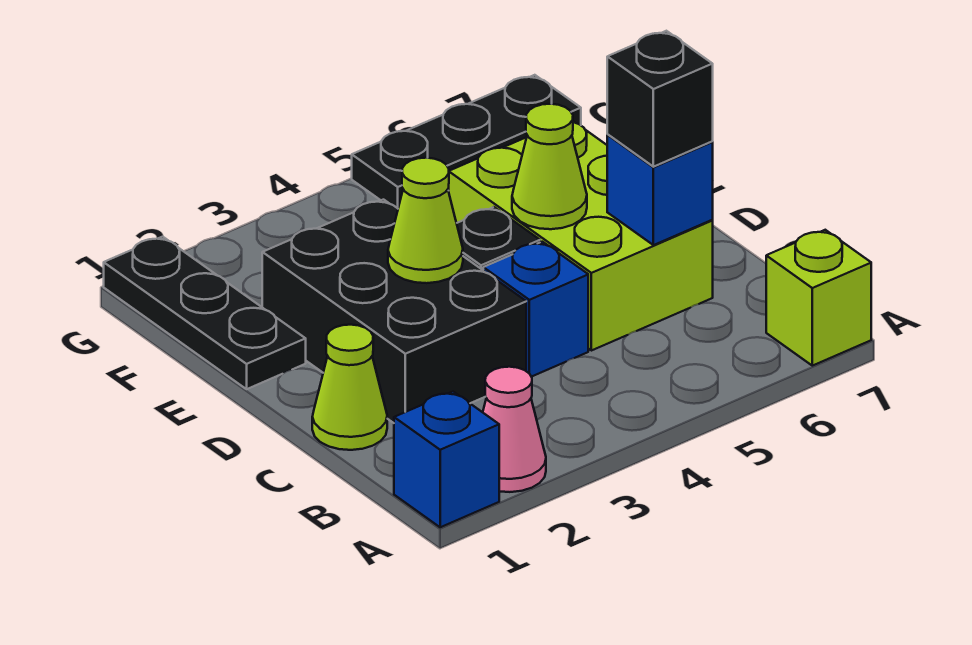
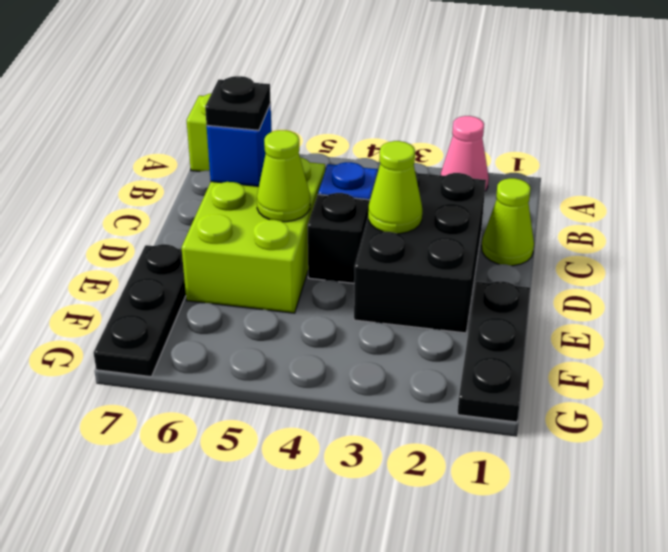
blue 1x1 brick [394,392,499,527] -> none
black 1x1 brick [607,31,713,167] -> black 1x1 plate [205,76,271,130]
black 1x3 plate [352,75,581,208] -> black 1x3 plate turned to [94,244,186,377]

